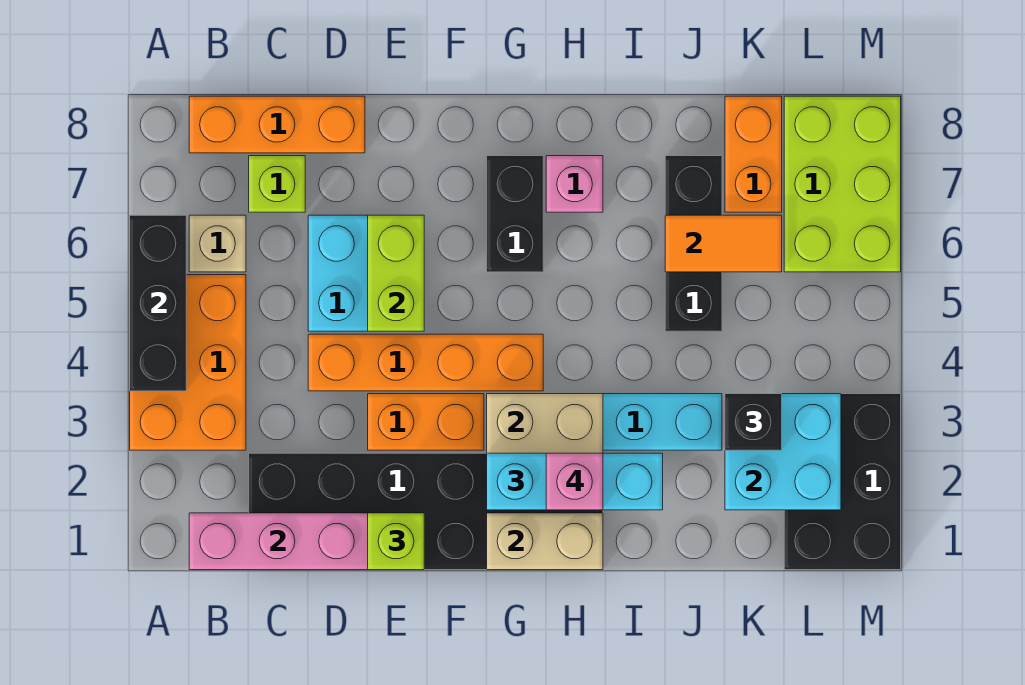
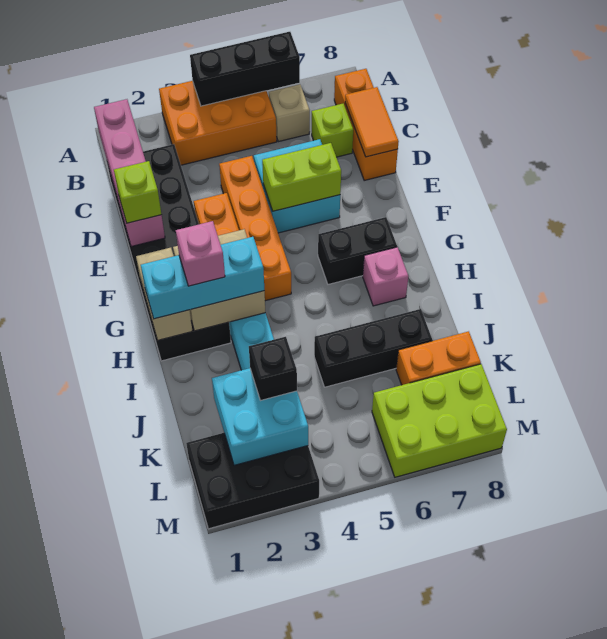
cyan 1x3 brick [487,453,663,510] -> cyan 1x3 brick turned to [141,237,264,319]
orange 1x2 tile [665,215,782,272] -> orange 1x2 tile moved to [345,87,399,157]

